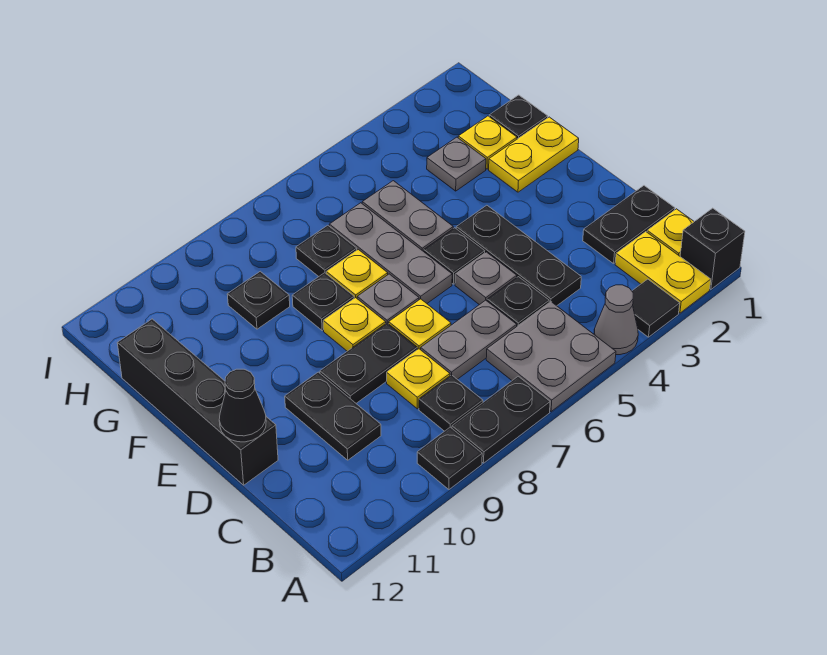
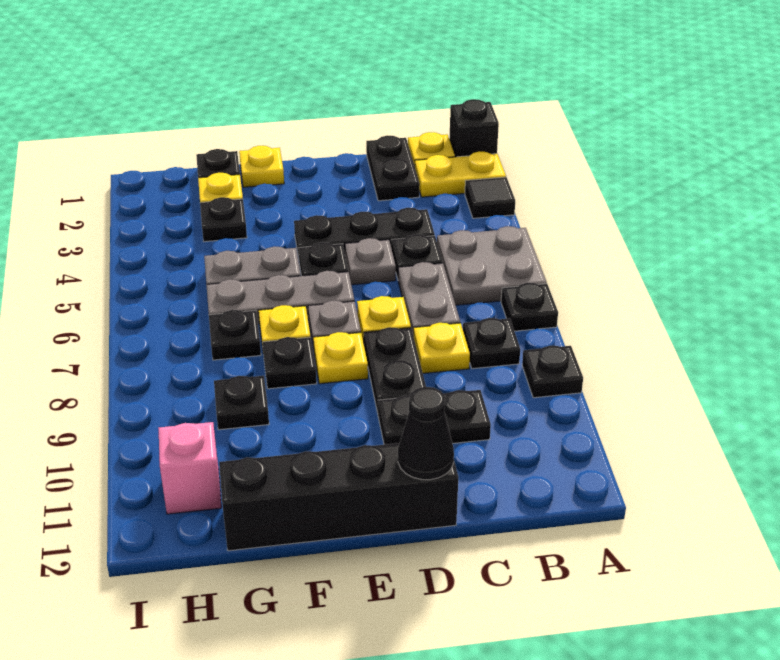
grey 1x1 cone [594,285,638,355] -> none
black 1x2 plate [452,376,550,463] -> black 1x1 plate [501,283,558,331]
yellow 1x2 plate [489,117,579,192] -> yellow 1x1 plate [239,146,284,187]
grey 1x1 plate [427,137,486,191] -> black 1x1 plate [200,197,247,242]
none -> pink 1x1 brick [159,422,221,514]

